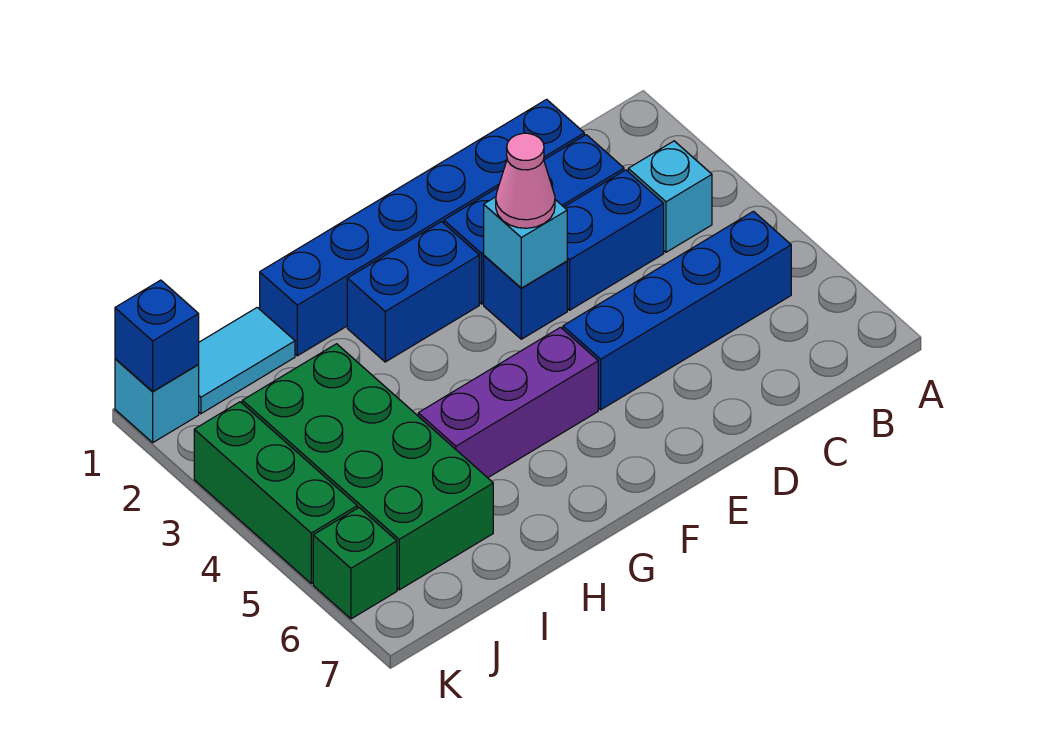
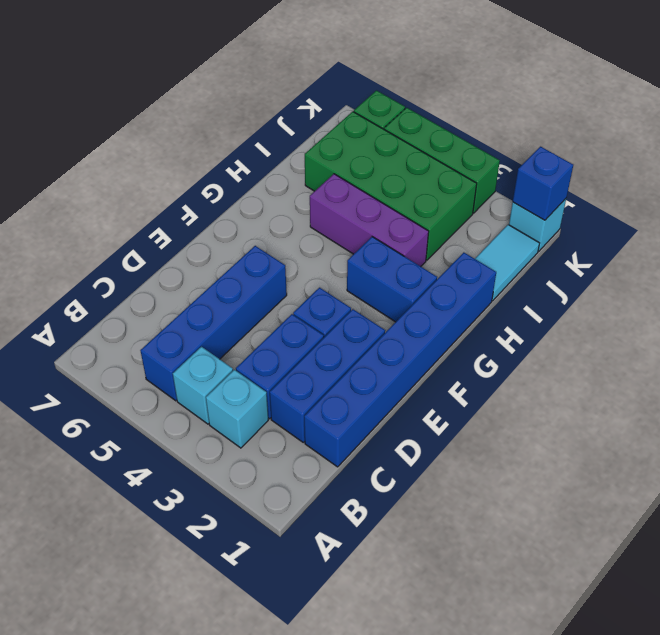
cyan 1x1 brick [484,197,567,288] -> cyan 1x1 brick moved to [173,347,233,424]
pink 1x1 cone [496,133,555,228] -> none
blue 1x2 brick [347,222,479,362] -> blue 1x2 brick turned to [347,237,437,322]
purple 1x3 brick [418,327,598,478] -> purple 1x3 brick turned to [310,174,429,266]

